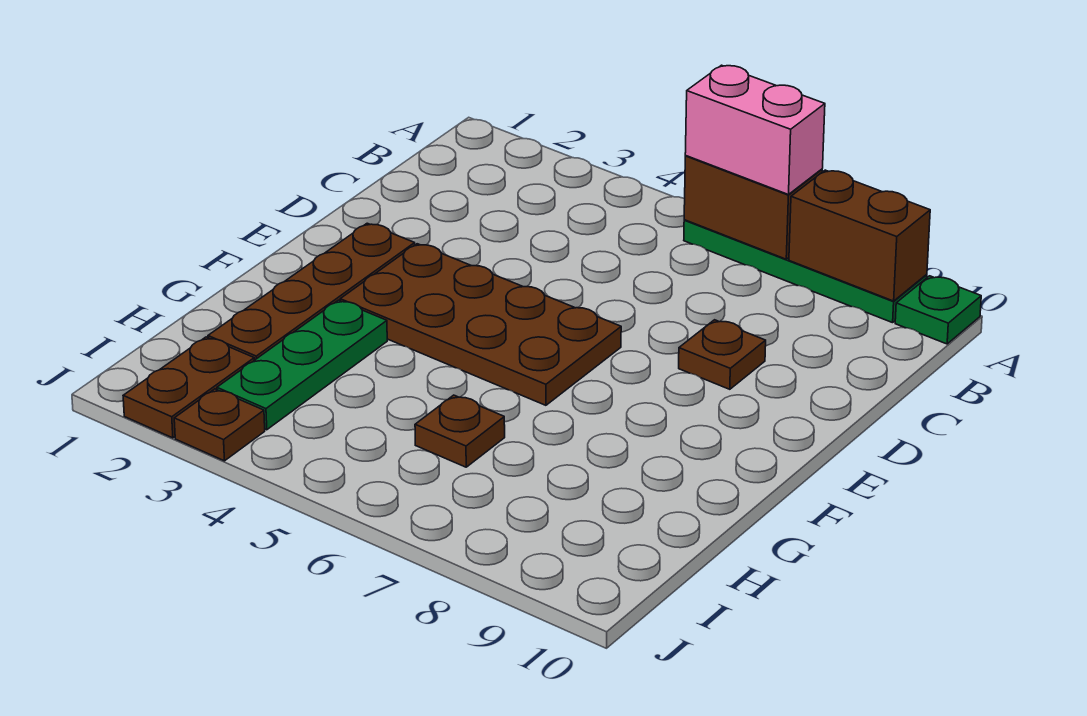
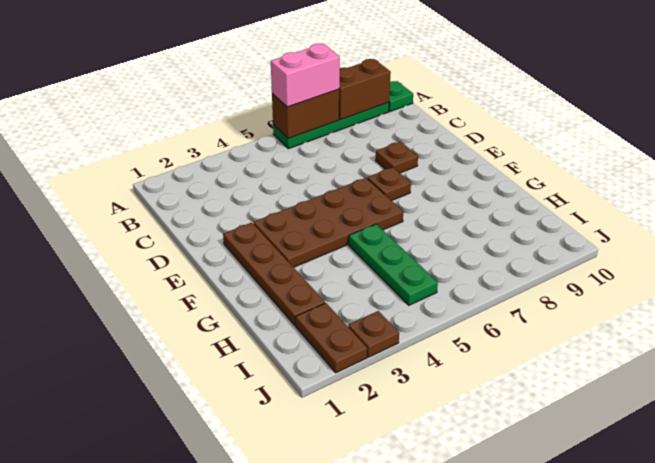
green 1x3 plate [217,300,387,430] -> green 1x3 plate moved to [349,224,438,305]
brown 1x1 plate [415,395,505,467] -> brown 1x1 plate moved to [367,167,411,201]

